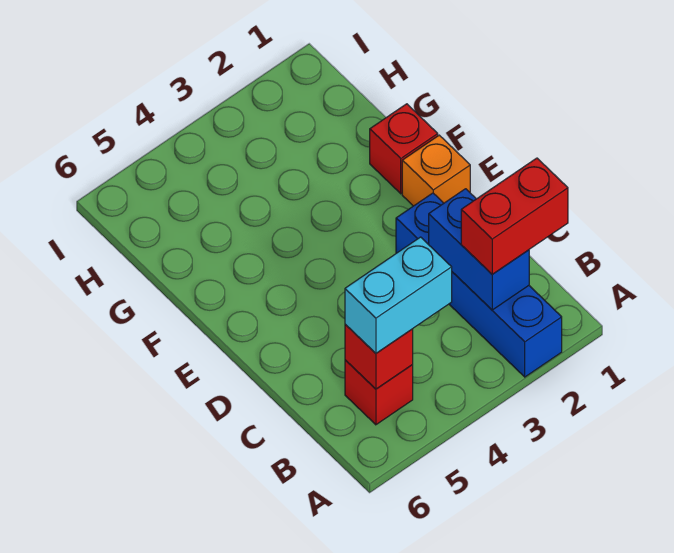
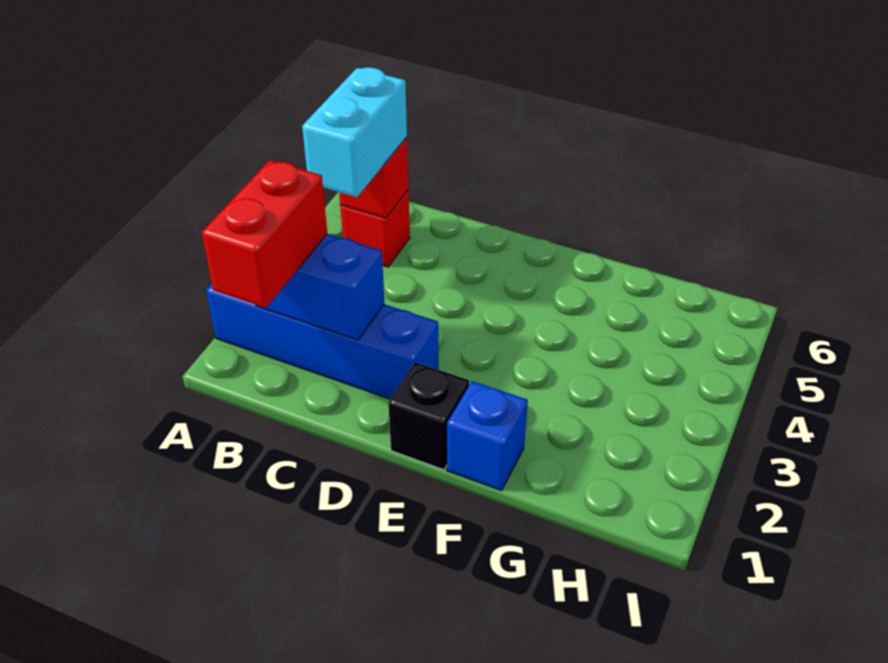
orange 1x1 brick [402,135,470,206] -> black 1x1 brick [388,362,469,470]
red 1x1 brick [370,104,438,194] -> blue 1x1 brick [447,381,528,491]

